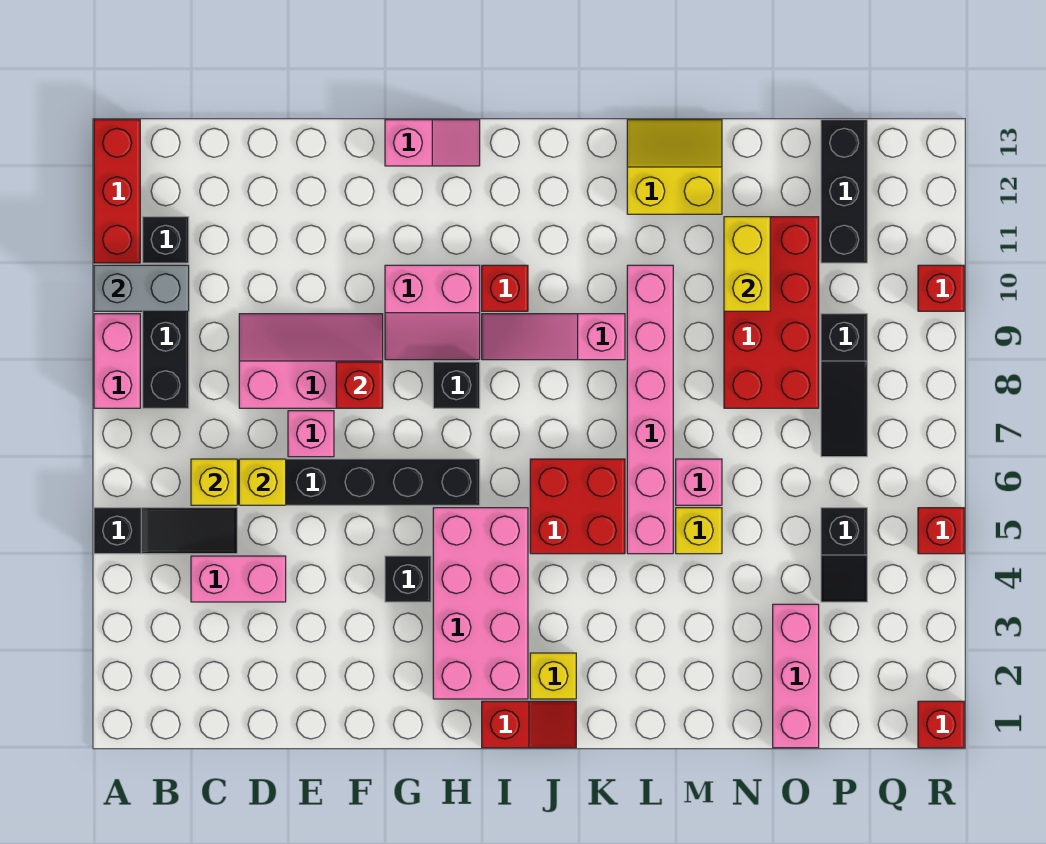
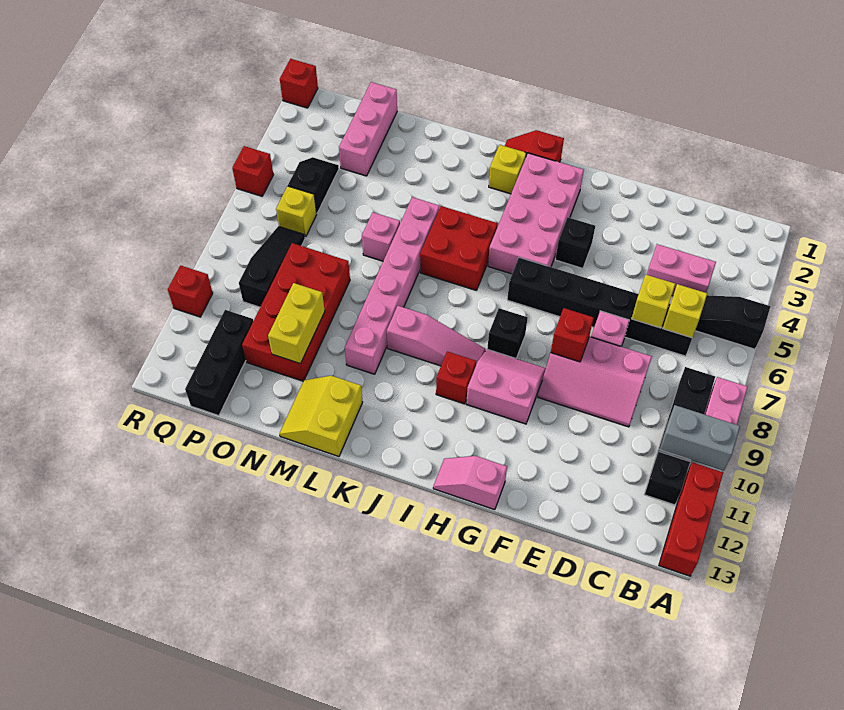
yellow 2x2 slope [627,120,722,214] -> yellow 2x2 slope turned to [280,376,363,457]
yellow 1x1 brick [676,508,722,554] -> yellow 1x1 brick moved to [276,186,317,237]

